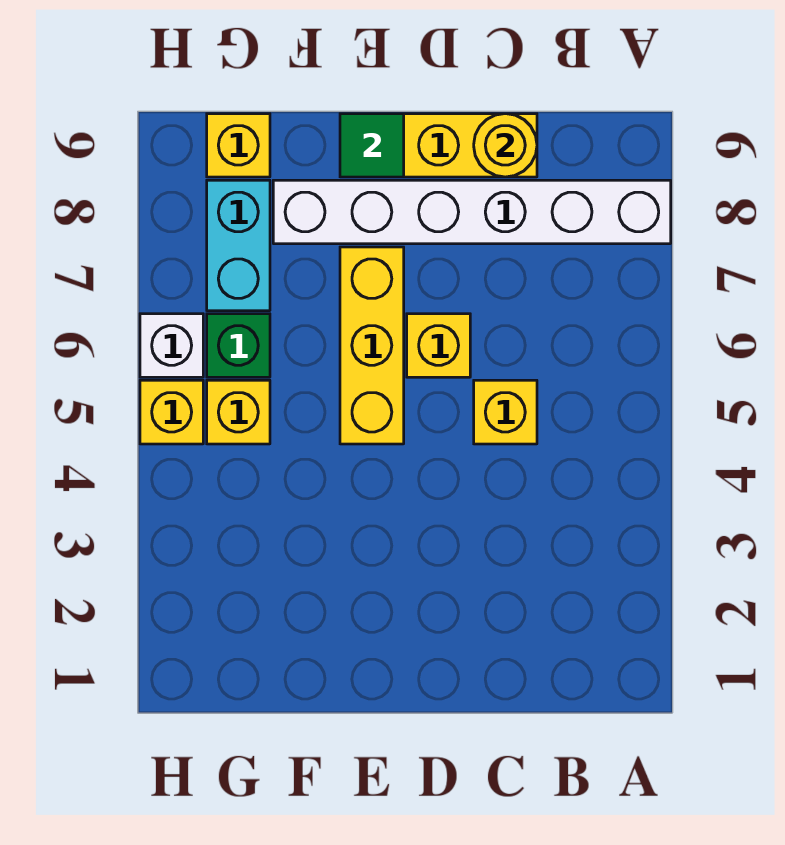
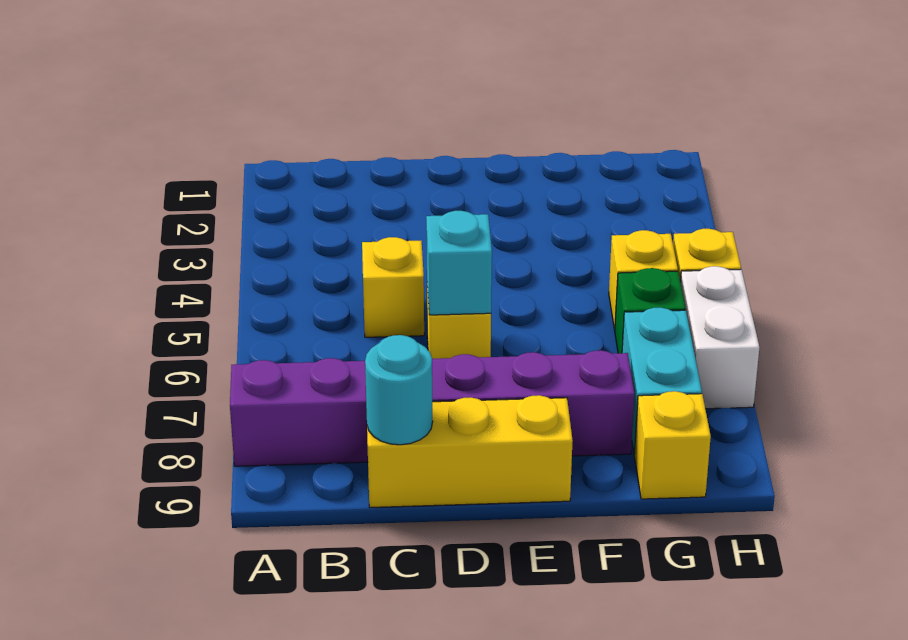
white 1x6 brick [273,180,671,244] -> purple 1x6 brick [230,350,634,466]
yellow 1x1 round brick [474,114,537,177] -> cyan 1x1 round brick [365,335,433,445]
none -> cyan 1x1 brick [426,211,492,315]
yellow 1x3 brick [340,247,404,444] -> none
green 1x1 tile [340,114,404,177] -> none
white 1x1 brick [140,314,203,377] -> white 1x2 brick [680,266,759,409]

